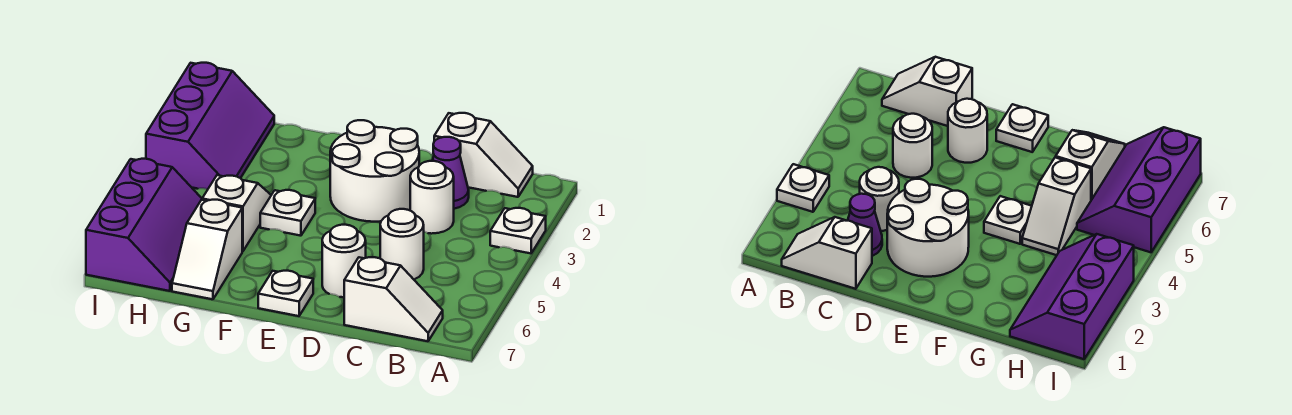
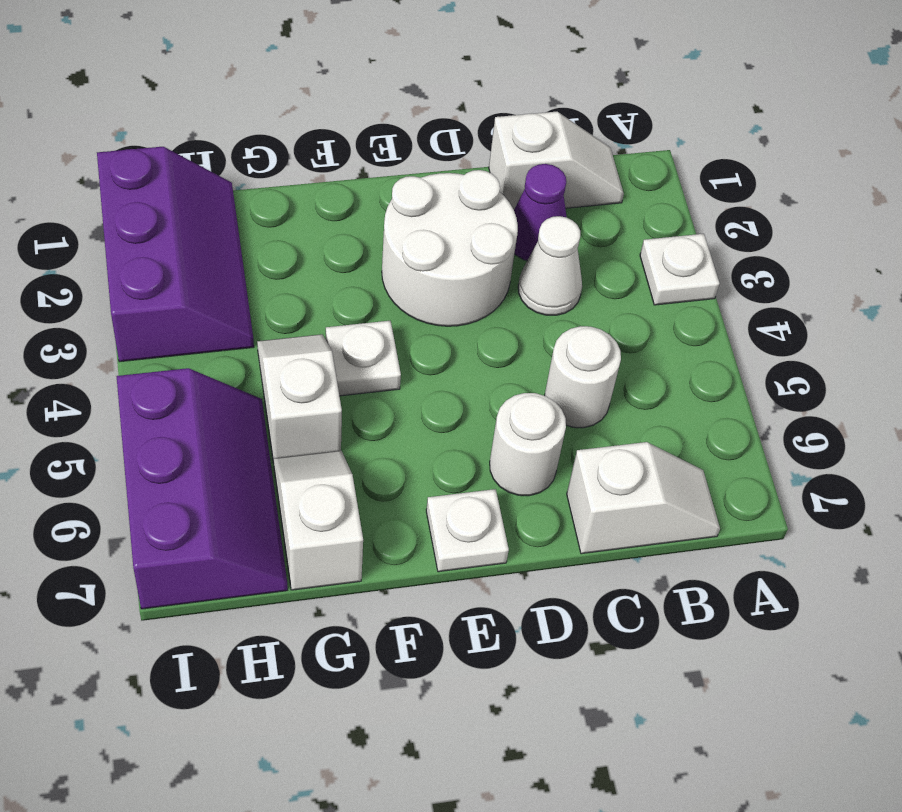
white 1x1 round brick [410,161,454,234] -> white 1x1 cone [518,216,582,315]
white 1x2 slope [172,200,242,299] -> white 1x2 slope turned to [274,451,363,590]

